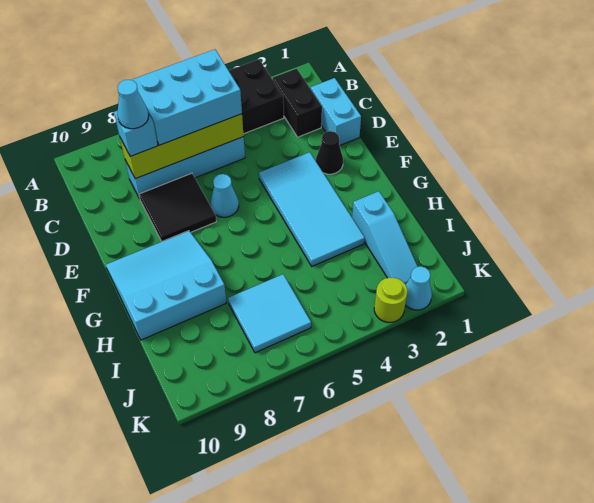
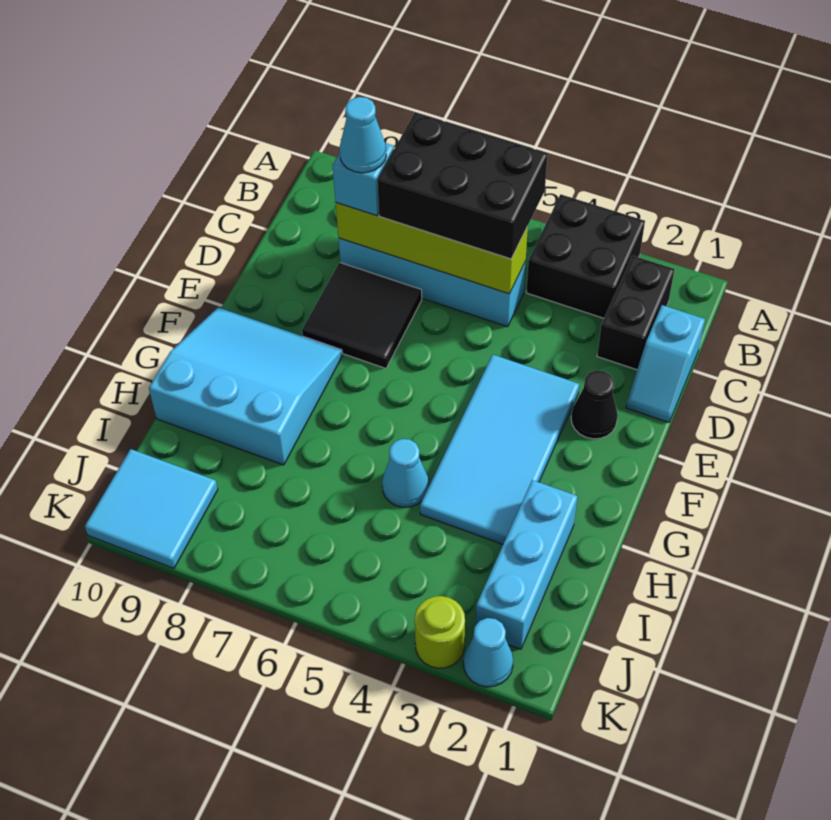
cyan 2x3 brick [132,49,242,145] -> black 2x3 brick [377,113,548,259]
cyan 1x2 brick [311,78,361,146] -> cyan 1x2 slope [626,305,705,422]
cyan 1x1 cone [210,174,239,217] -> cyan 1x1 cone moved to [382,439,429,507]
cyan 1x3 slope [352,191,418,285] -> cyan 1x3 brick [476,480,577,649]
cyan 2x2 tile [228,274,311,353] -> cyan 2x2 tile moved to [85,449,218,568]

